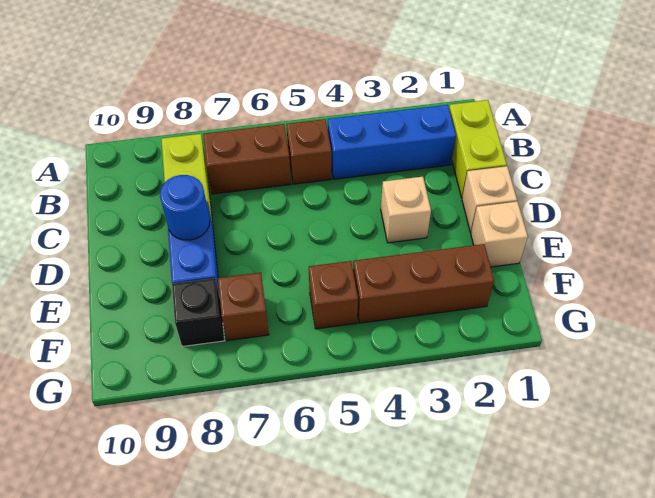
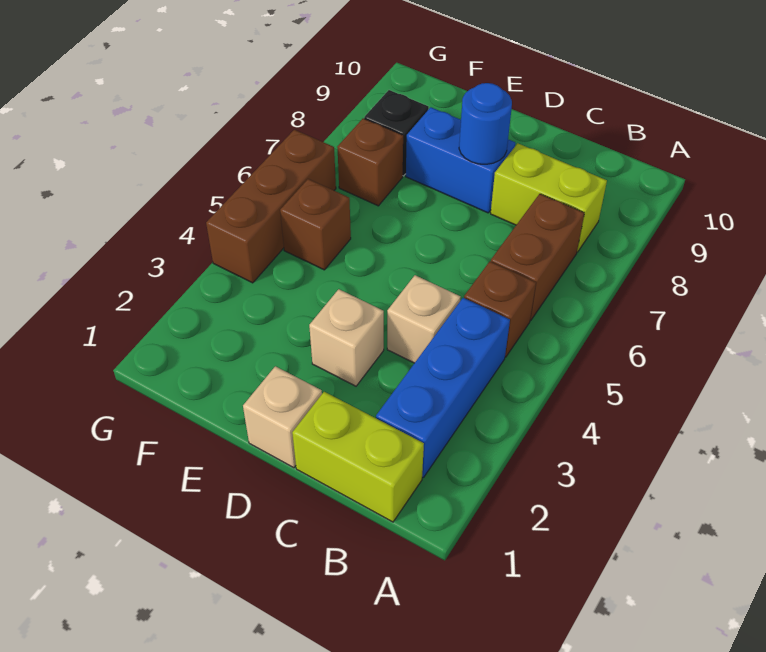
tan 1x1 brick [471,202,528,267] -> tan 1x1 brick moved to [387,275,461,363]
brown 1x3 brick [353,244,494,323] -> brown 1x3 brick moved to [206,130,336,283]

